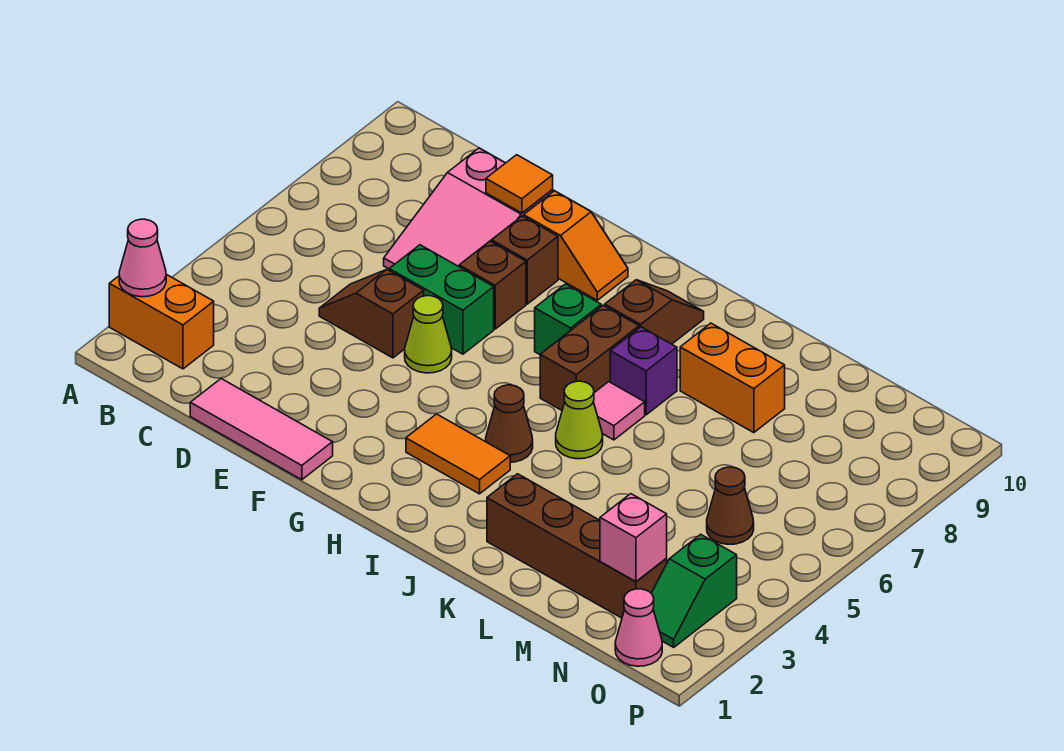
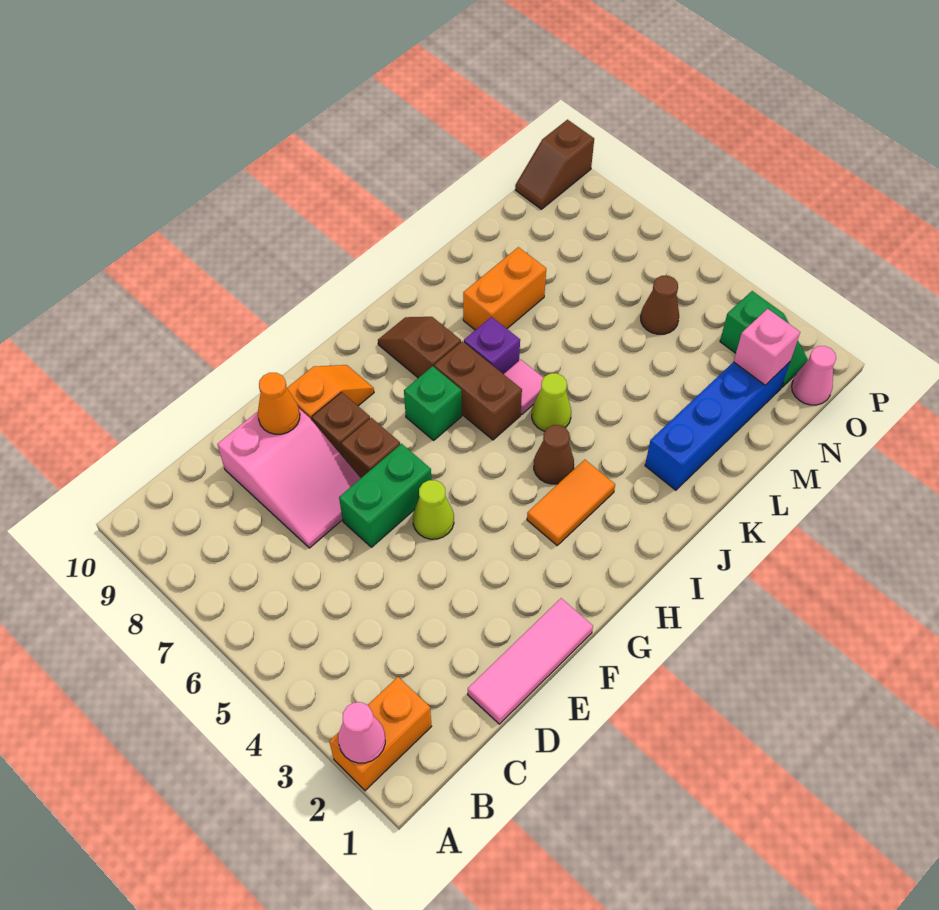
brown 1x2 slope [319,269,424,358] -> brown 1x2 slope moved to [515,120,594,209]
orange 1x1 tile [486,155,553,213] -> orange 1x1 cone [258,373,300,434]
brown 1x4 brick [487,474,667,618] -> blue 1x4 brick [645,362,790,490]

